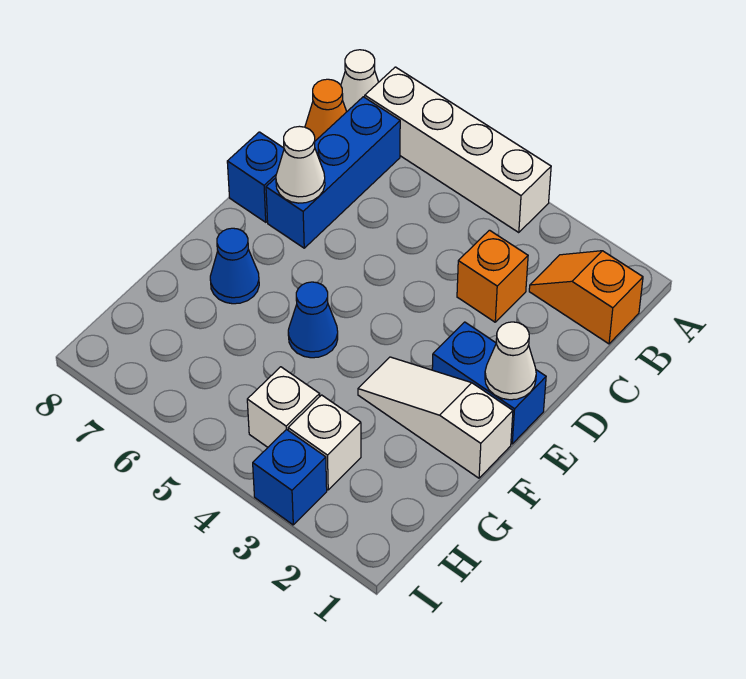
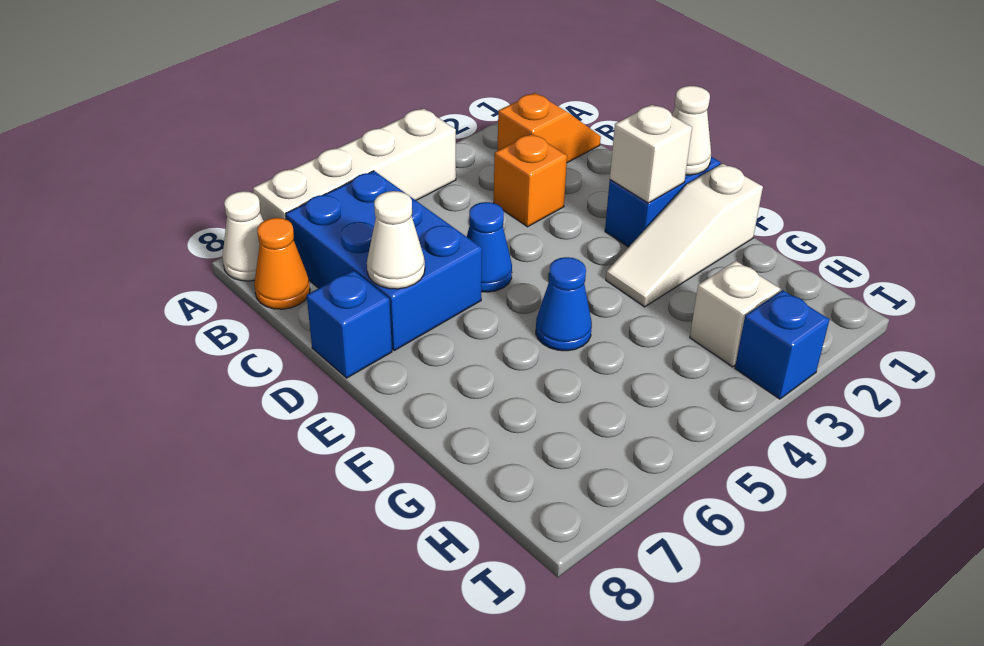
orange 1x2 slope [529,251,643,344] -> orange 1x2 slope turned to [497,93,601,163]
blue 1x3 brick [266,97,400,248] -> blue 2x3 brick [286,171,482,351]
blue 1x1 cone [210,228,259,304] -> blue 1x1 cone moved to [467,202,512,292]
white 1x1 brick [247,367,320,447] -> white 1x1 brick moved to [610,105,692,203]

